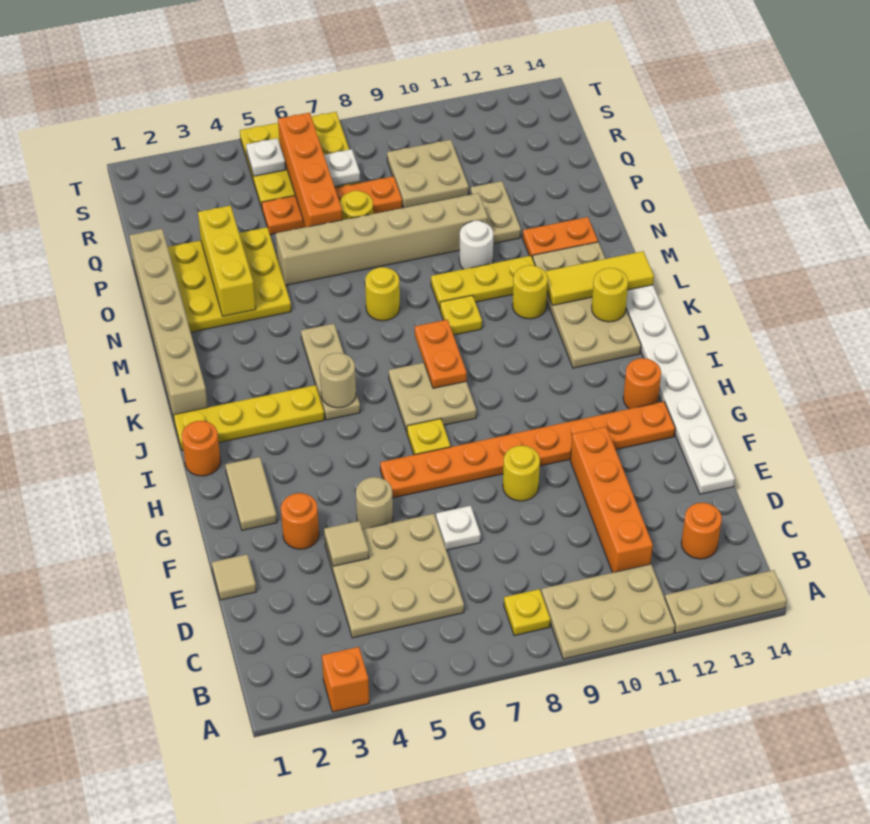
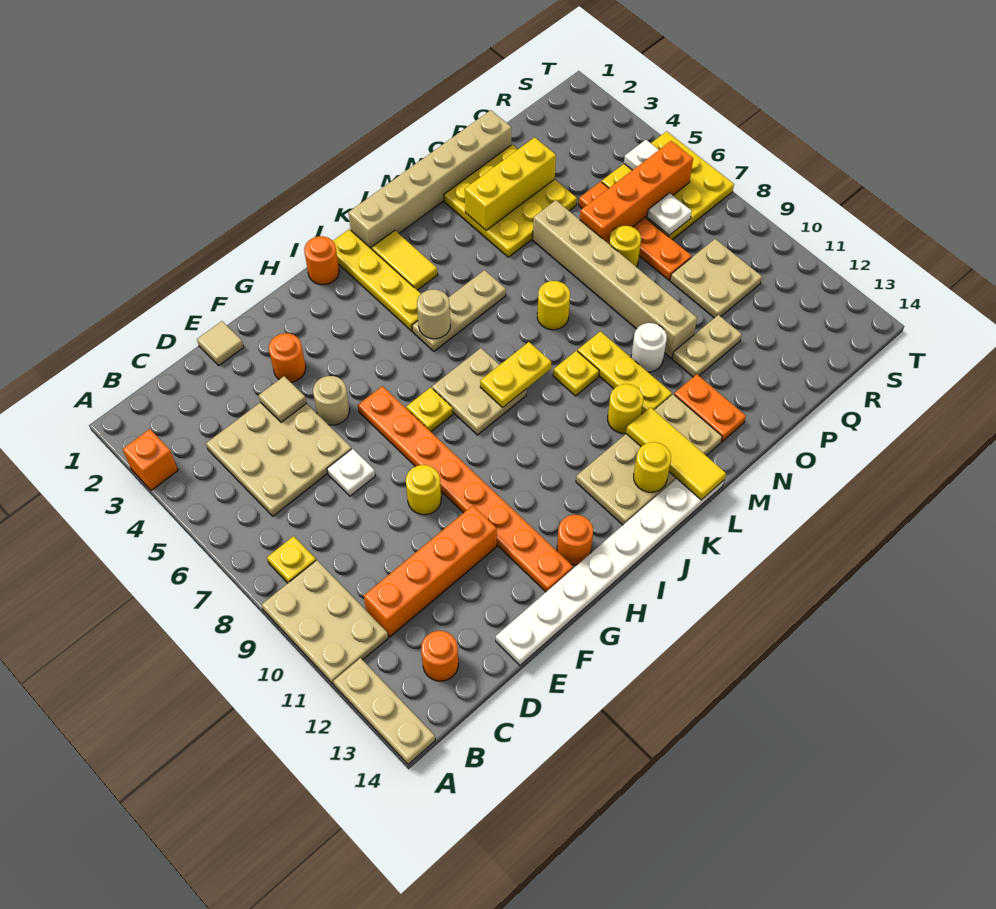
tan 1x2 tile [225,457,277,530] -> none
orange 1x2 plate [415,319,467,388] -> yellow 1x2 plate [480,342,551,407]
none -> yellow 1x2 tile [372,230,437,290]

